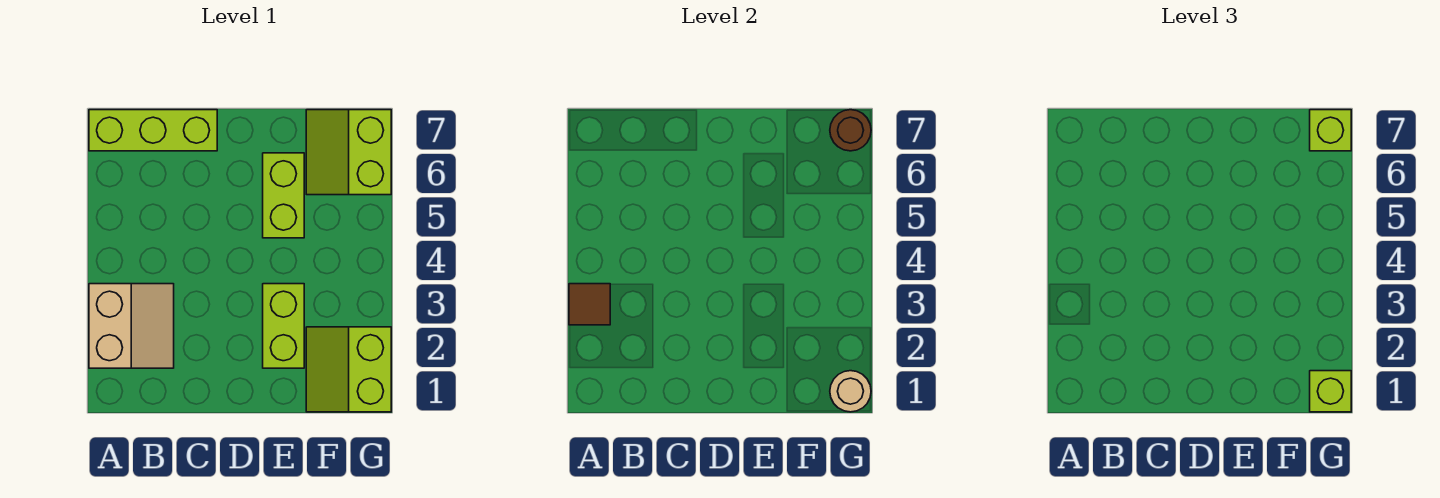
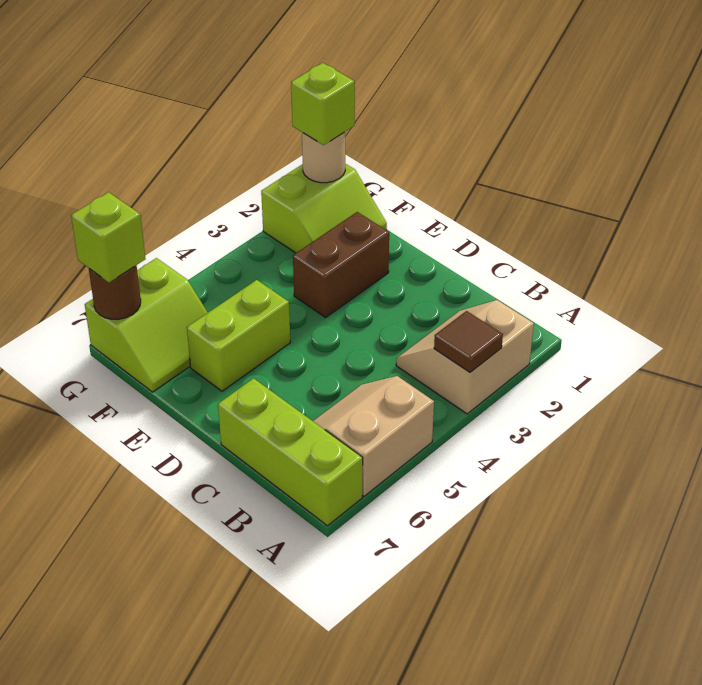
none -> tan 2x2 slope [313,376,434,496]
lime 1x2 brick [263,284,304,368] -> brown 1x2 brick [293,212,389,317]

